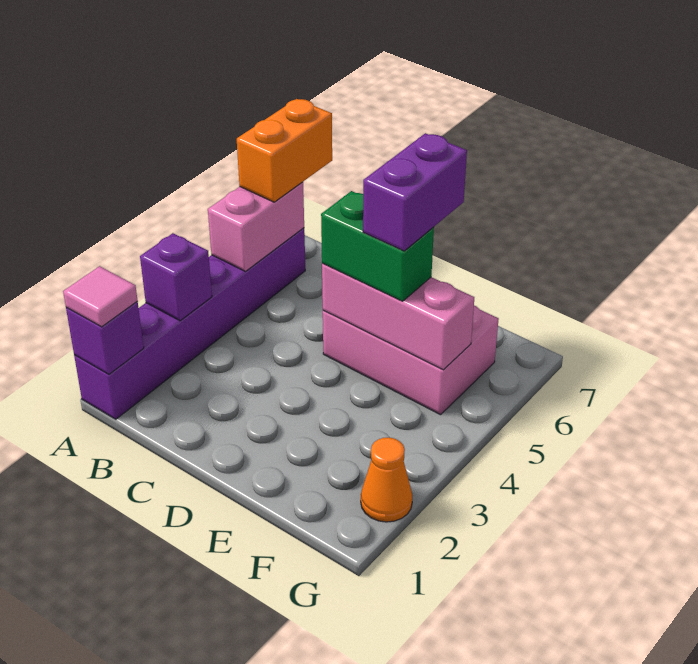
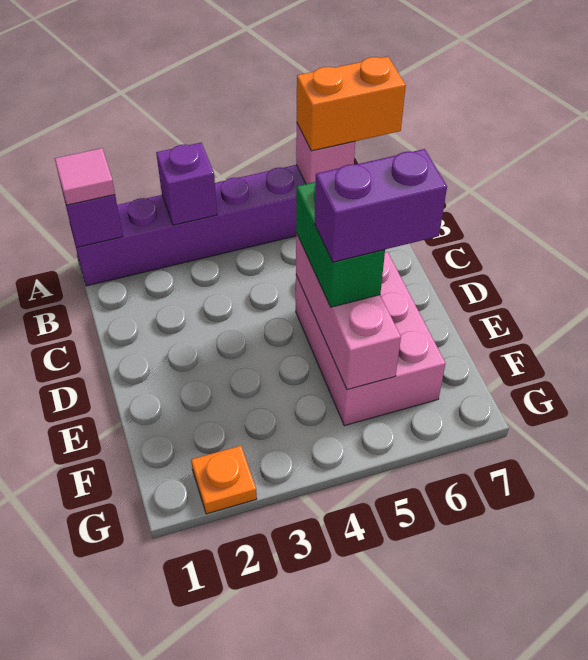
pink 1x2 brick [208,182,304,271] -> pink 1x1 brick [296,124,355,184]
orange 1x1 cone [361,438,412,522] -> orange 1x1 plate [191,446,257,514]

